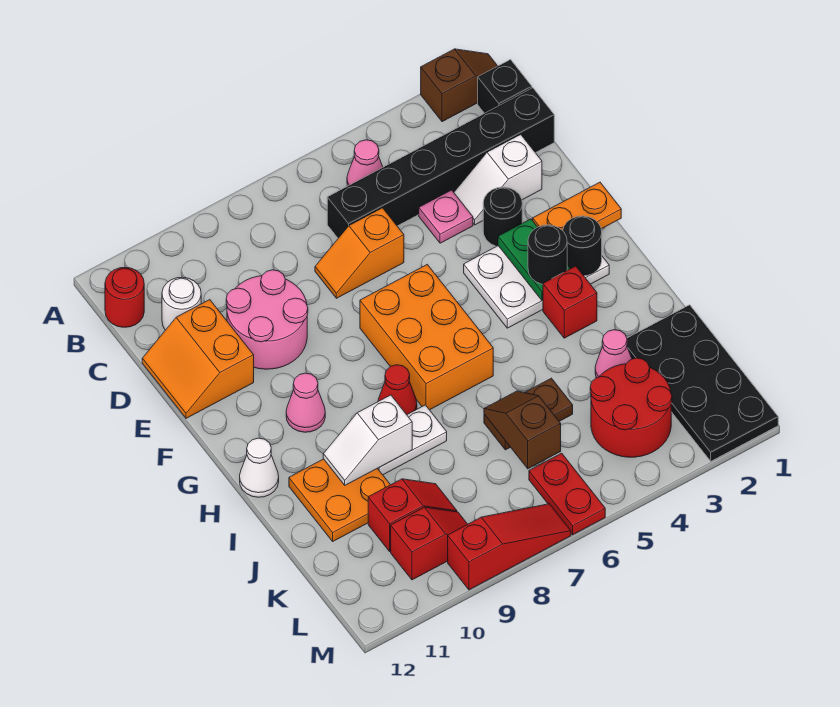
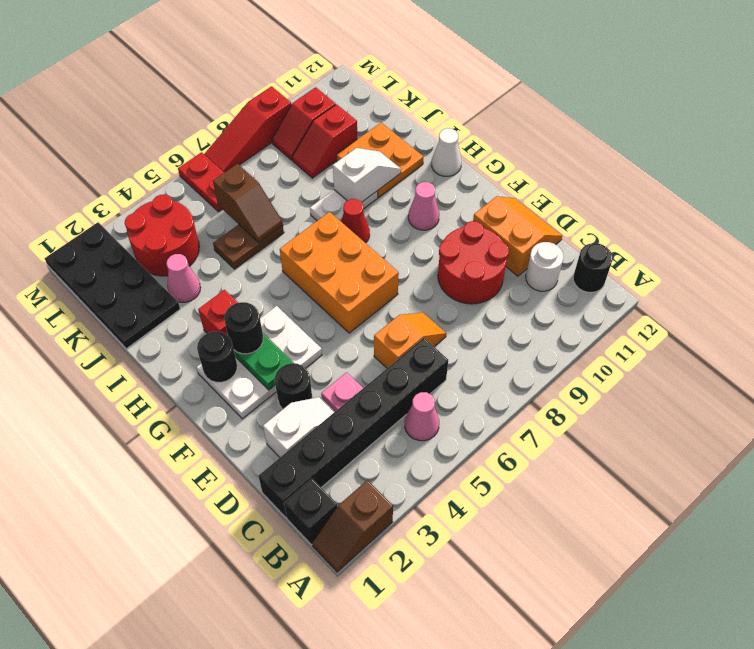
red 1x1 round brick [105,267,144,327] -> black 1x1 round brick [573,243,613,292]
pink 2x2 round brick [226,270,308,369] -> red 2x2 round brick [438,221,509,304]
orange 1x2 plate [533,182,621,231] -> none

